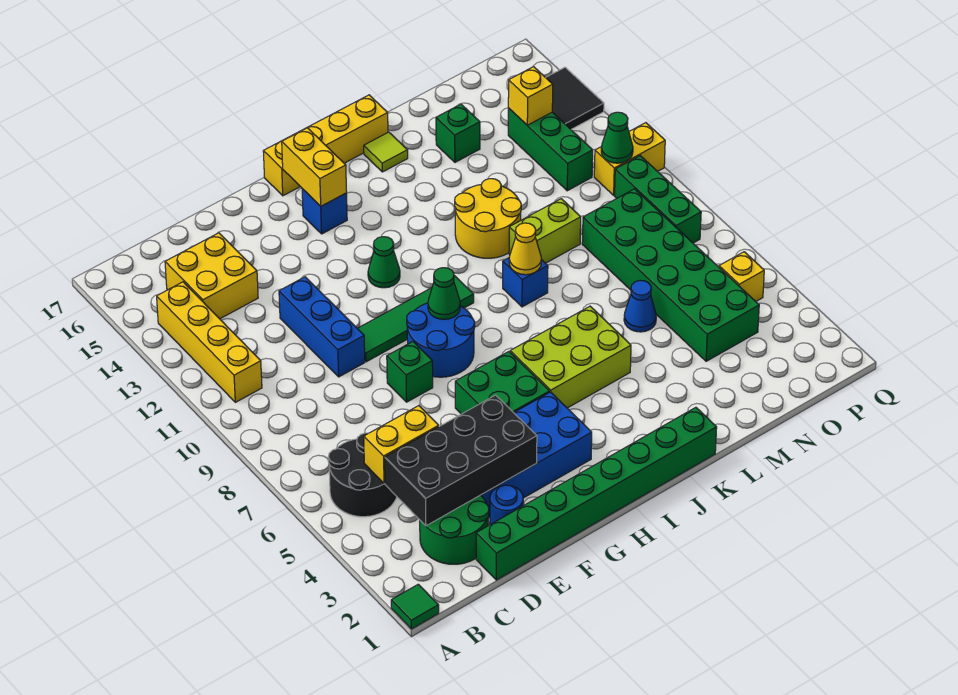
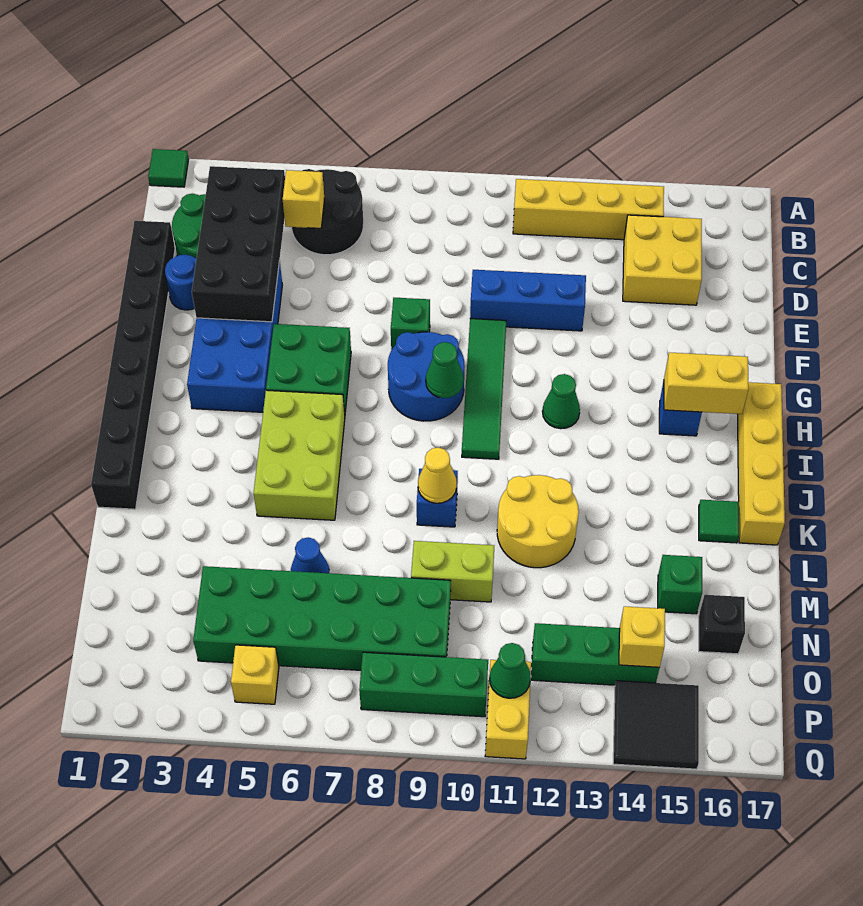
yellow 1x2 brick [364,406,439,484] -> yellow 1x1 brick [283,170,324,228]
green 1x8 brick [476,407,717,580] -> black 1x8 brick [91,221,175,509]
lime 1x1 tile [364,132,408,172] -> green 1x1 tile [699,500,739,543]
lime 1x2 brick [509,199,581,263] -> lime 1x2 brick turned to [411,541,494,602]
none -> black 1x1 brick [699,595,745,654]

